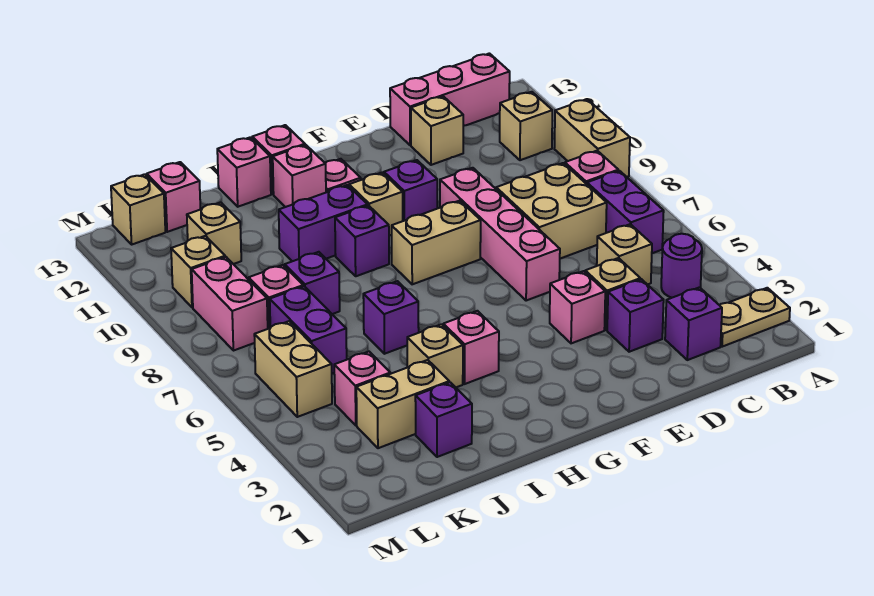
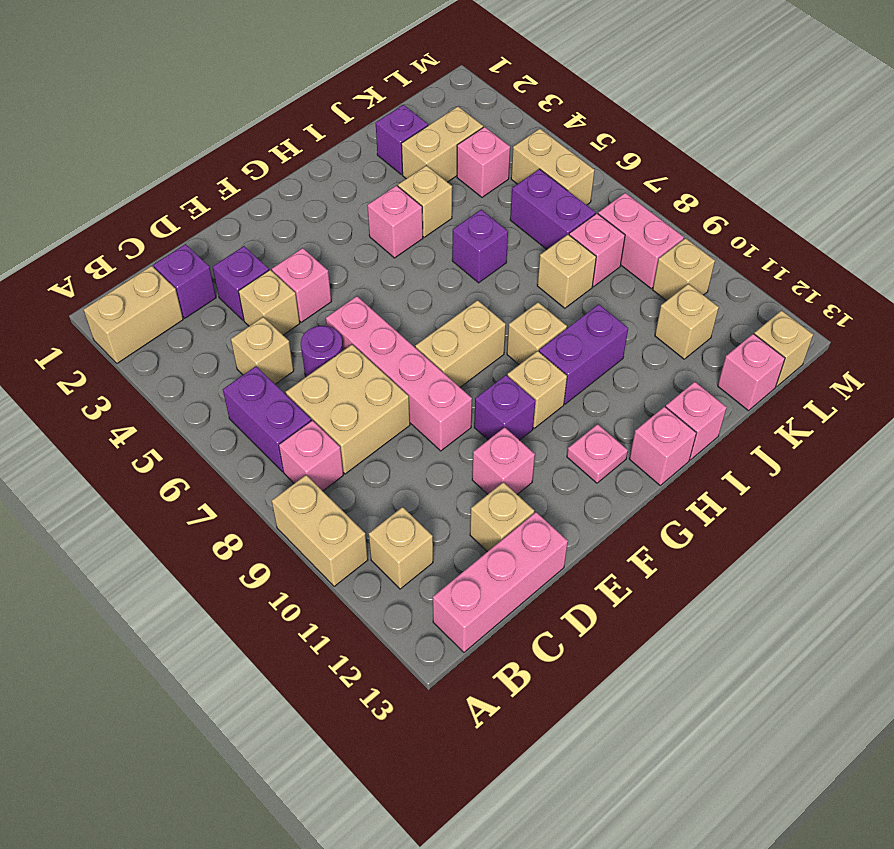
tan 1x2 plate [720,288,790,347] -> tan 1x2 brick [83,266,183,363]
purple 1x1 round brick [661,234,702,298] -> purple 1x1 round brick moved to [301,326,343,377]
purple 1x1 brick [335,205,389,276] -> tan 1x1 brick [507,302,567,365]
pink 1x1 brick [273,145,326,207] -> pink 1x1 brick moved to [472,427,535,494]
purple 1x1 brick [285,252,340,314] -> tan 1x1 brick [537,235,596,308]

